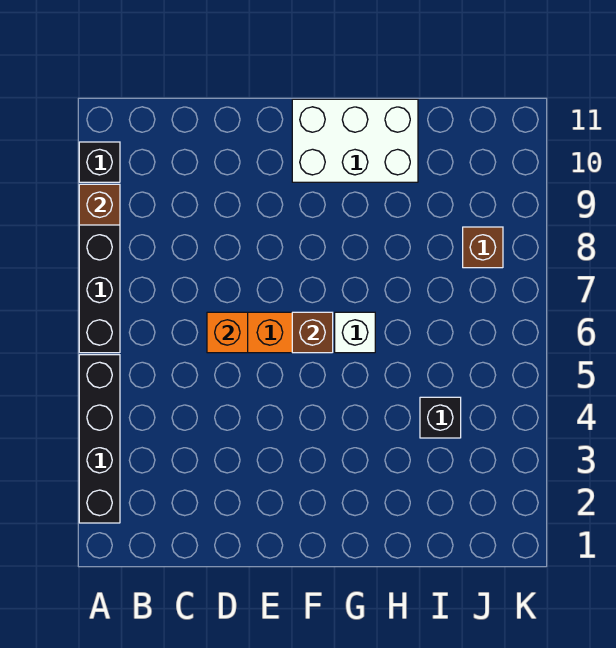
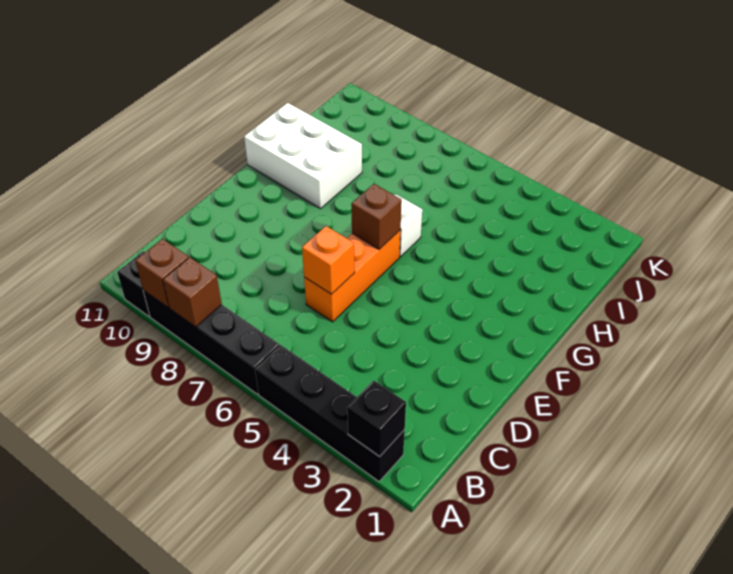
white 2x3 brick [292,99,418,182] -> white 2x3 brick turned to [244,103,362,209]
black 1x1 brick [420,397,461,438] -> black 1x1 brick moved to [347,380,406,457]
brown 1x1 brick [463,227,503,268] -> brown 1x1 brick moved to [163,257,222,327]

